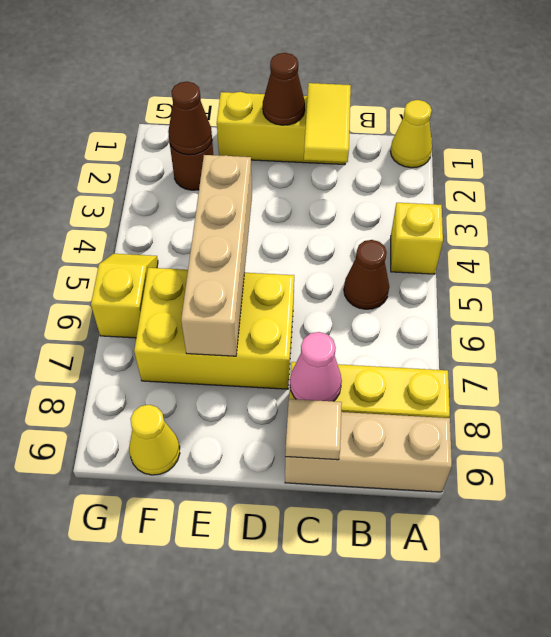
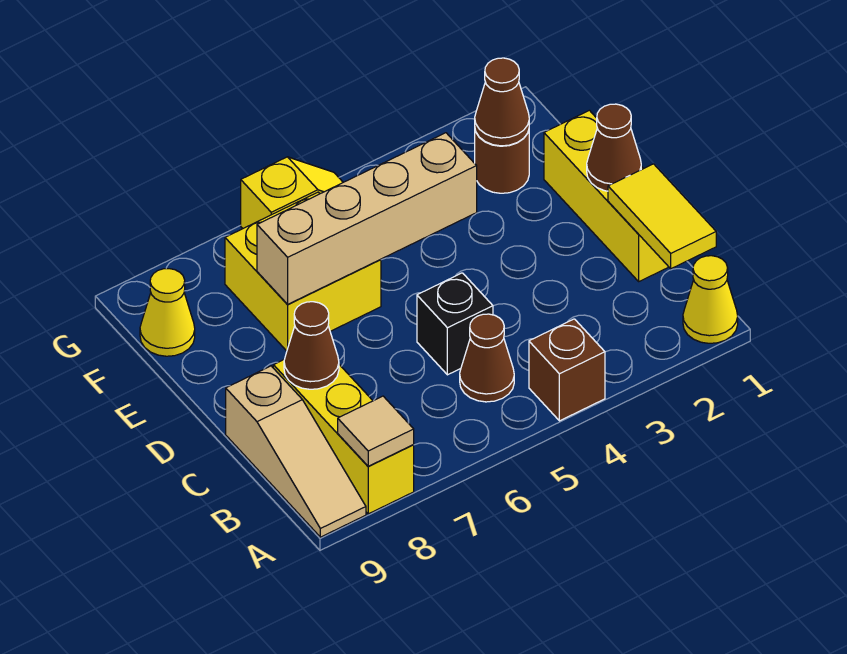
yellow 1x1 brick [391,203,443,274] -> brown 1x1 brick [529,319,605,421]
tan 1x3 brick [285,412,452,492] -> tan 1x3 slope [226,366,366,537]
yellow 1x2 tile [304,83,351,162] -> yellow 1x2 tile turned to [608,164,716,269]
none -> black 1x1 brick [417,273,493,375]
pink 1x1 cone [290,332,342,401] -> brown 1x1 cone [284,302,339,389]
tan 1x1 tile [285,399,342,460] -> tan 1x1 tile moved to [338,396,414,466]
yellow 2x3 brick [134,268,294,389] -> yellow 2x2 brick [225,192,381,351]

